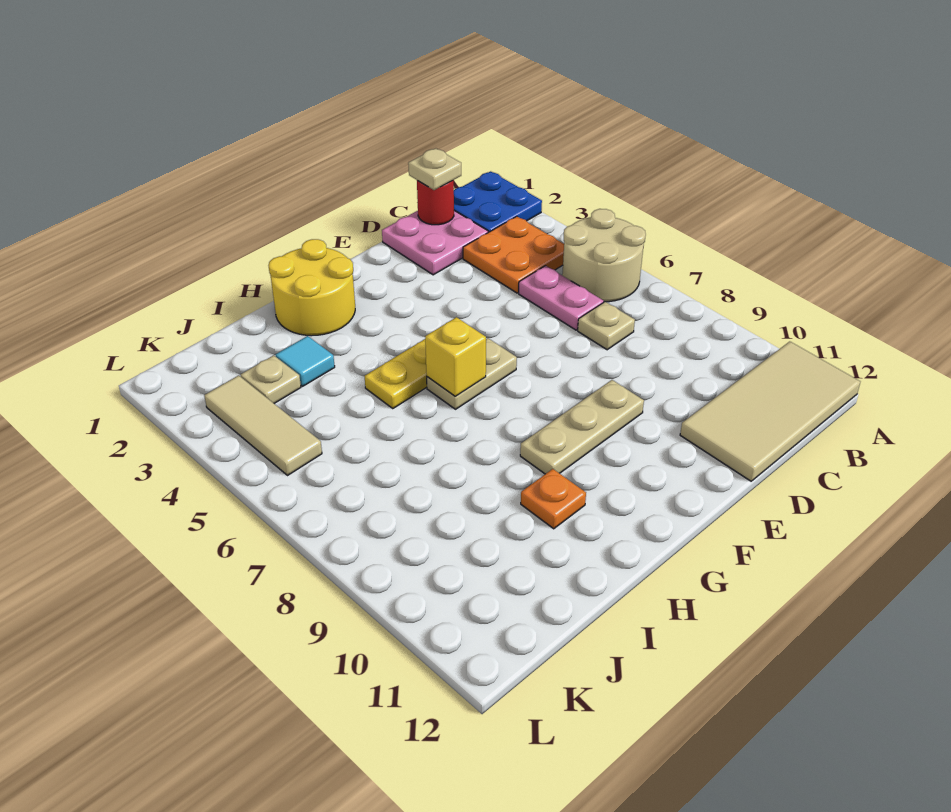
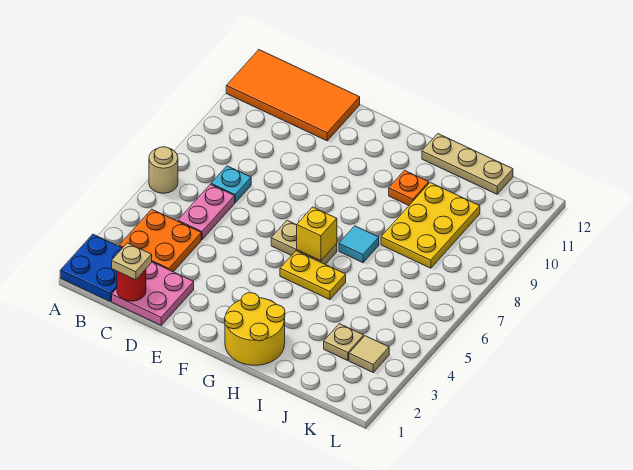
tan 2x2 round brick [562,209,646,302] -> tan 1x1 round brick [149,147,178,193]
tan 2x4 tile [680,342,860,481] -> orange 2x4 tile [226,50,360,141]
tan 1x1 plate [578,302,635,350] -> cyan 1x1 plate [211,166,251,203]
tan 1x3 plate [520,380,644,474] -> tan 1x3 plate moved to [422,134,513,194]
cyan 1x1 tile [276,336,335,386] -> cyan 1x1 tile moved to [339,226,379,263]
none -> yellow 2x3 plate [381,183,480,268]
tan 1x3 tile [204,375,322,475] -> tan 1x1 tile [349,336,389,372]

